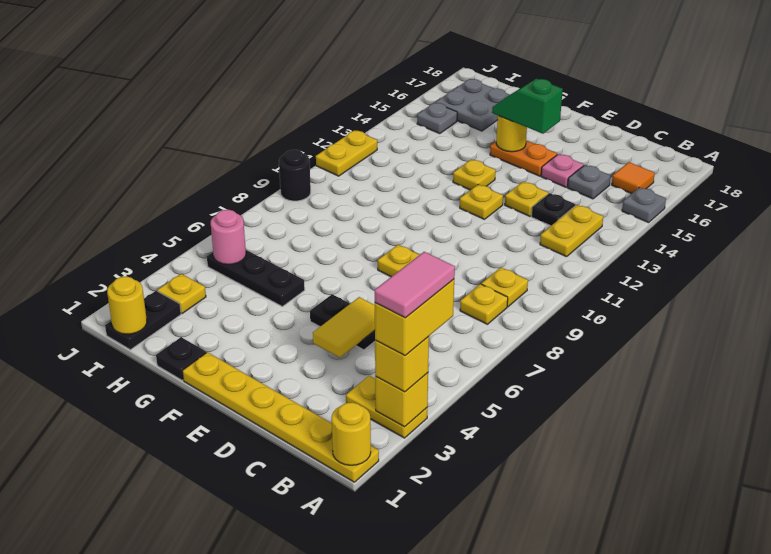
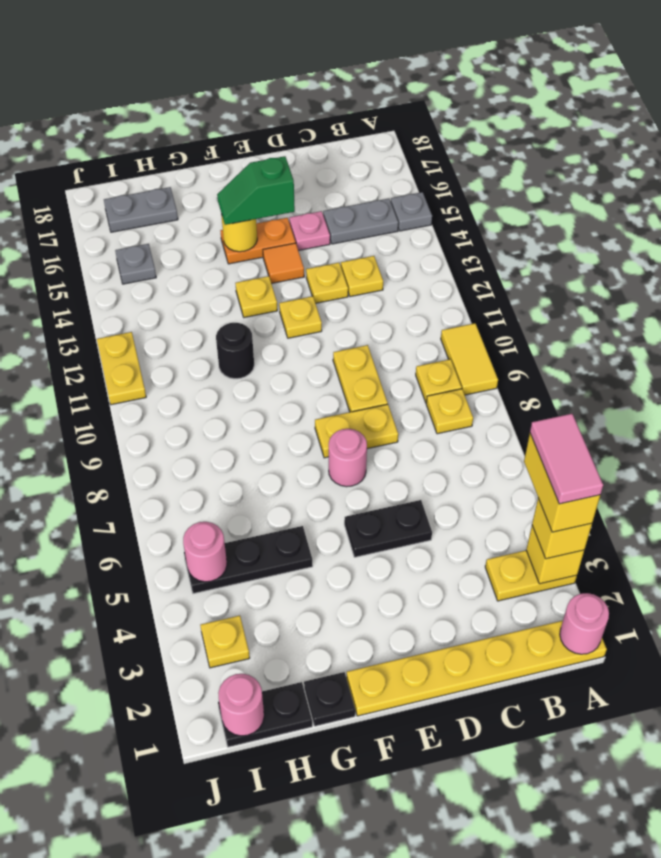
yellow 1x1 round brick [332,402,371,465] -> pink 1x1 round brick [560,593,609,654]
yellow 1x2 plate [540,205,603,257] -> yellow 1x2 plate moved to [333,345,388,412]
orange 1x1 tile [612,162,655,194] -> orange 1x1 tile moved to [263,243,304,283]
black 1x1 plate [531,193,576,226] -> yellow 1x1 plate [341,256,383,297]
grey 1x1 plate [568,165,610,199] -> grey 1x2 plate [323,199,398,244]
yellow 1x2 tile [313,297,375,358] -> yellow 1x2 tile moved to [441,323,498,395]
none -> pink 1x1 round brick [329,429,367,487]
grey 2x2 plate [436,79,510,131] -> grey 1x2 plate [104,187,178,232]
black 1x2 plate [105,291,181,350] -> black 1x2 plate turned to [218,682,312,747]
yellow 1x1 round brick [107,277,147,334] -> pink 1x1 round brick [218,674,264,736]
black 1x1 round brick [279,150,311,201] -> black 1x1 round brick moved to [216,323,254,379]

